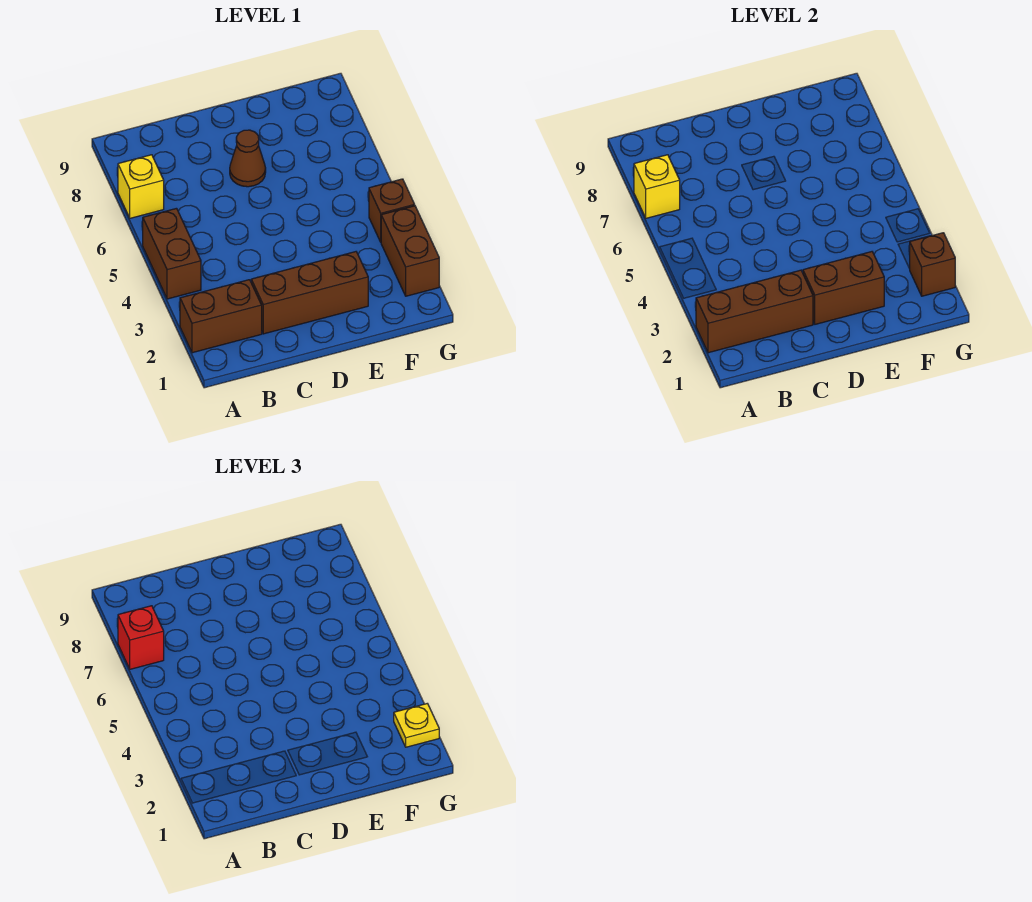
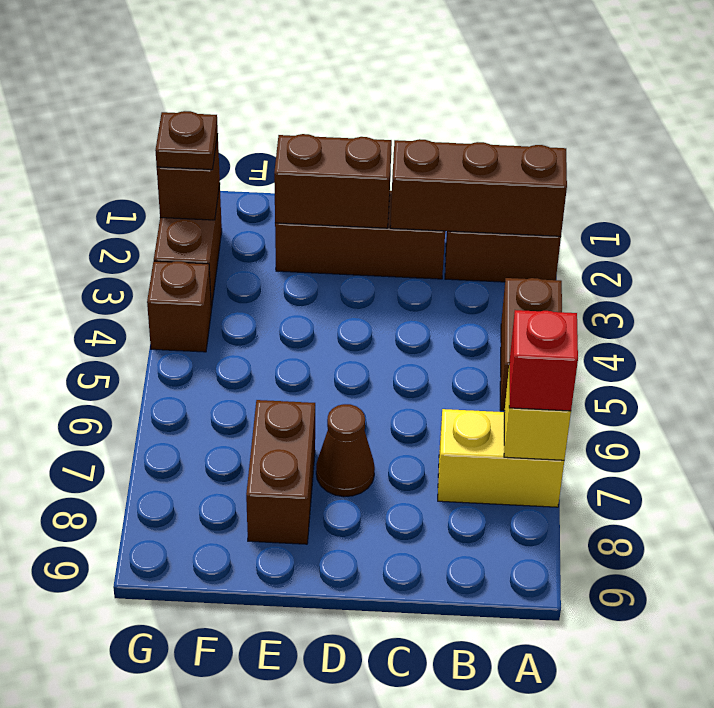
yellow 1x1 brick [118,155,164,218] -> yellow 1x2 brick [438,409,564,507]
none -> brown 1x2 brick [246,400,315,544]
yellow 1x1 plate [394,703,439,747] -> brown 1x1 plate [155,111,218,170]

